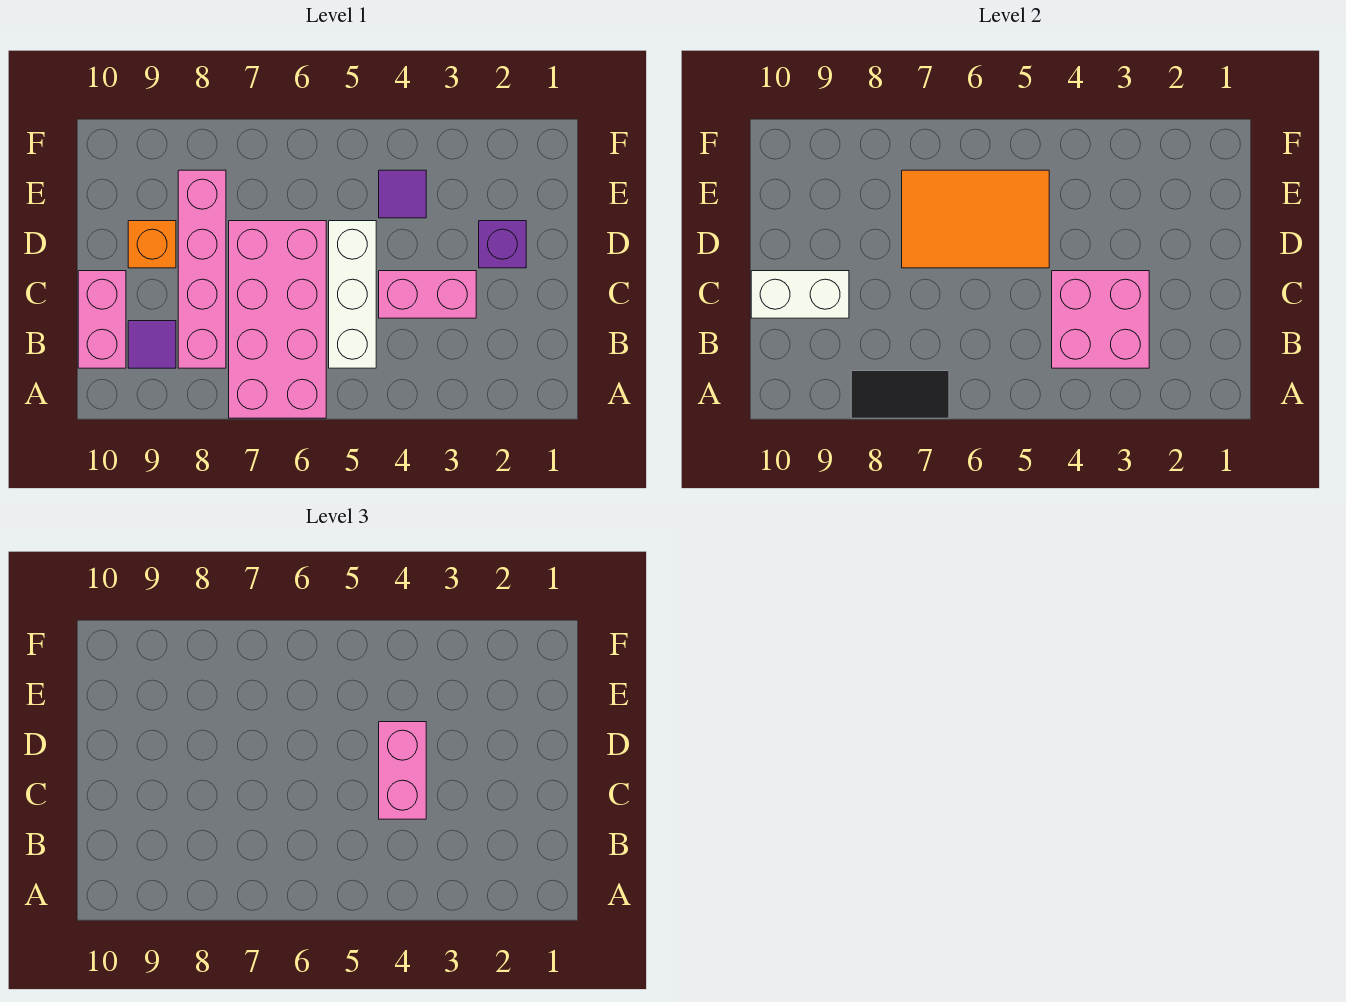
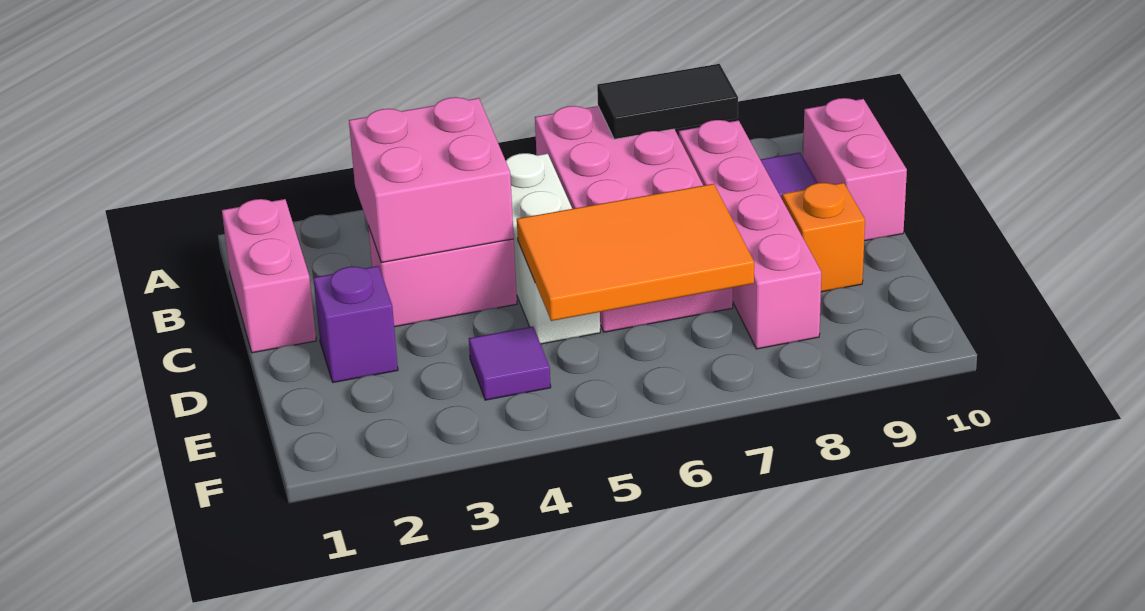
pink 1x2 brick [379,722,426,819] -> pink 1x2 brick moved to [222,199,316,353]
white 1x2 brick [751,271,849,318] -> none

